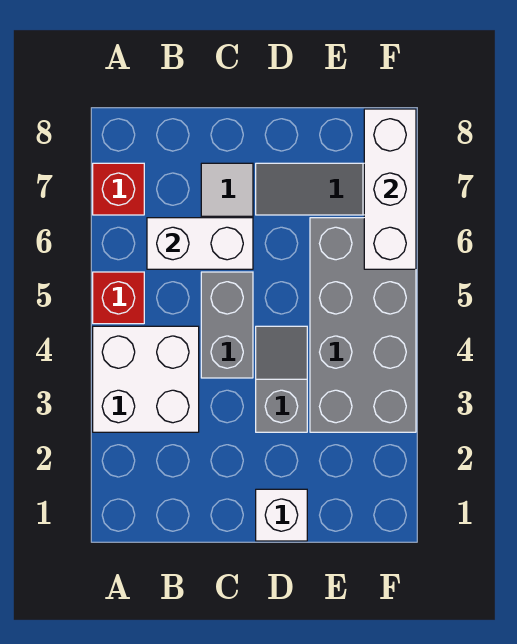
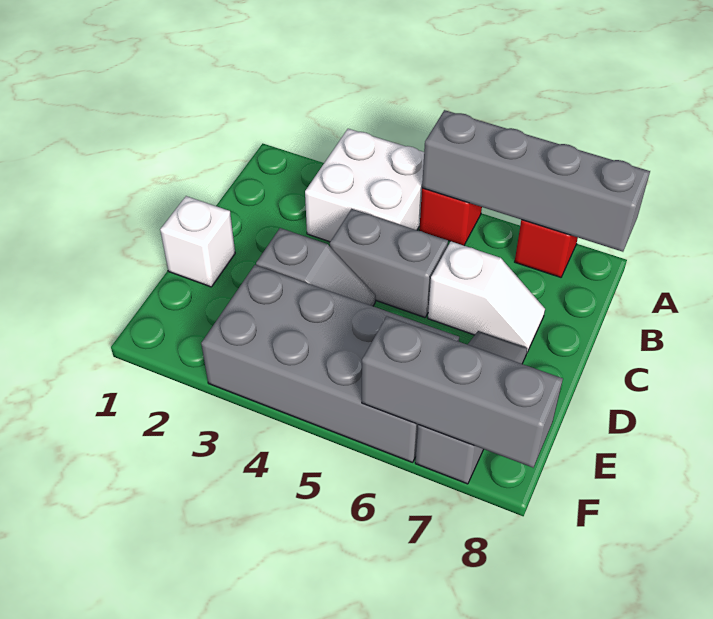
none -> grey 1x4 brick [422,110,650,252]
white 1x2 brick [147,218,253,269] -> none
white 1x3 brick [364,109,416,269] -> grey 1x3 brick [362,316,563,468]

